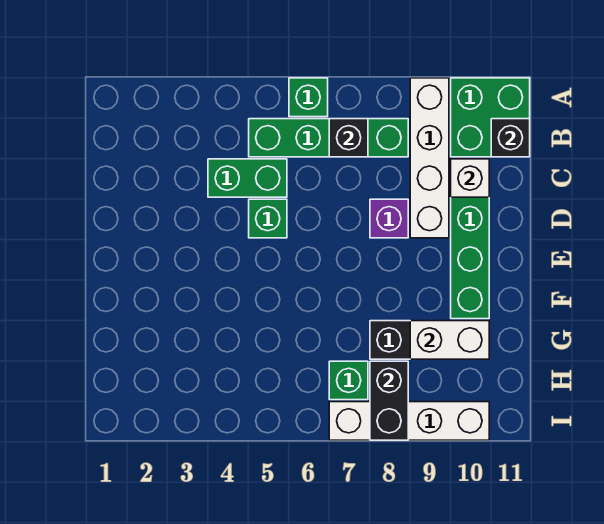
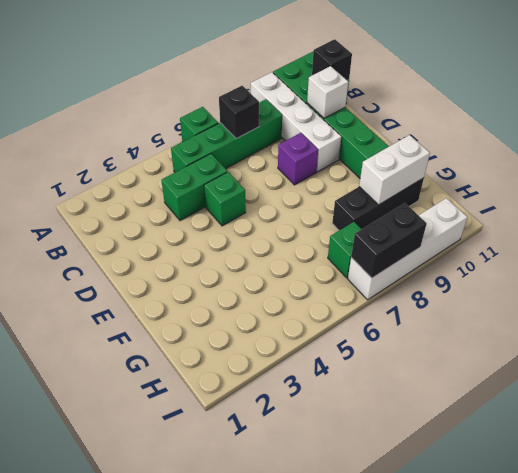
black 1x2 brick [370,361,408,440] -> black 1x2 brick turned to [351,203,427,278]

